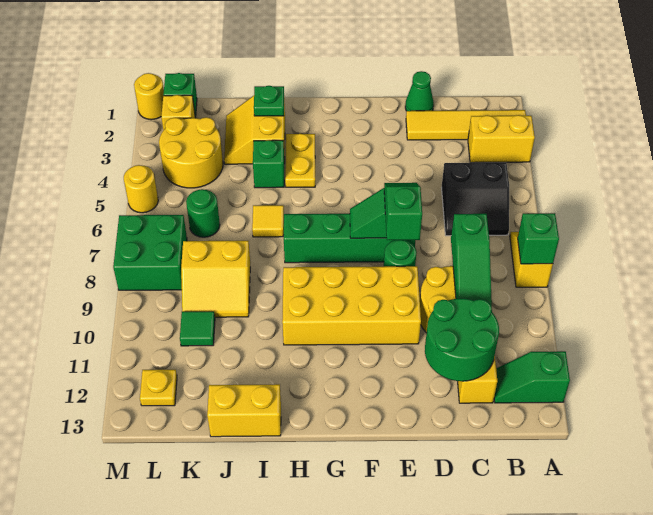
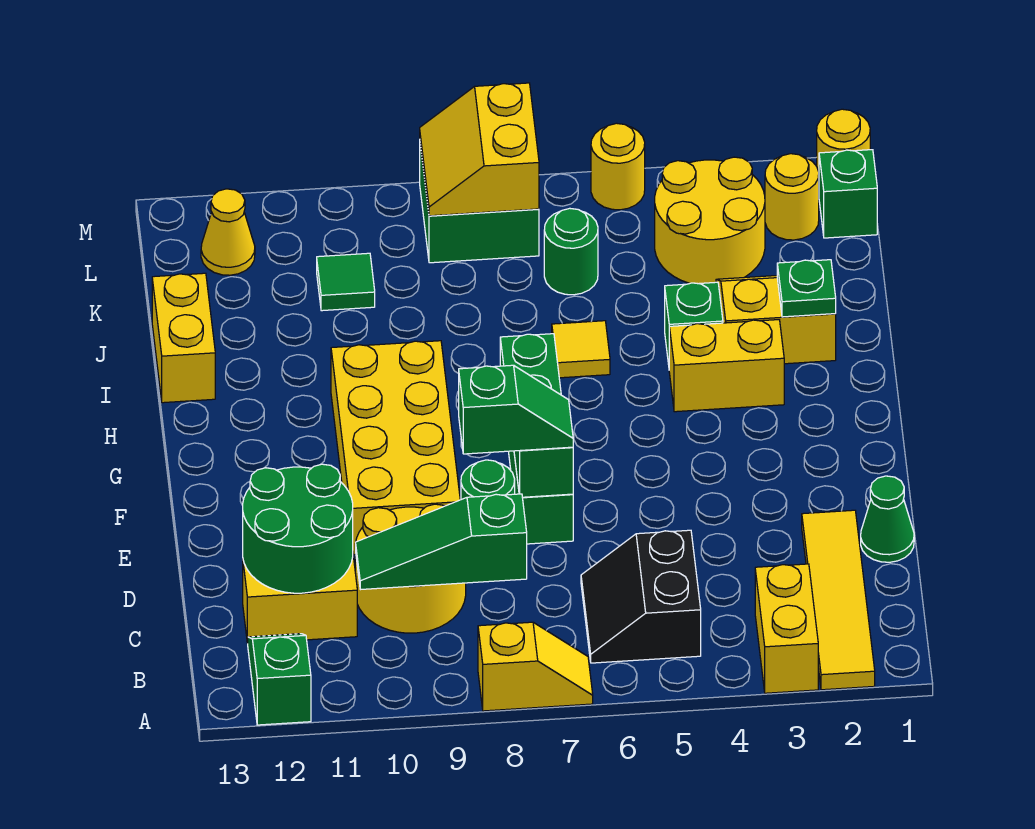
green 1x1 brick [518,213,559,264] -> none
yellow 1x2 plate [285,134,315,187] -> yellow 1x2 brick [669,320,784,412]
yellow 2x2 slope [181,241,250,317] -> yellow 2x2 slope moved to [420,83,539,216]
yellow 1x1 brick [161,95,195,130] -> yellow 1x1 round brick [765,154,819,240]
yellow 1x1 plate [140,370,177,406] -> yellow 1x1 cone [201,189,255,275]

